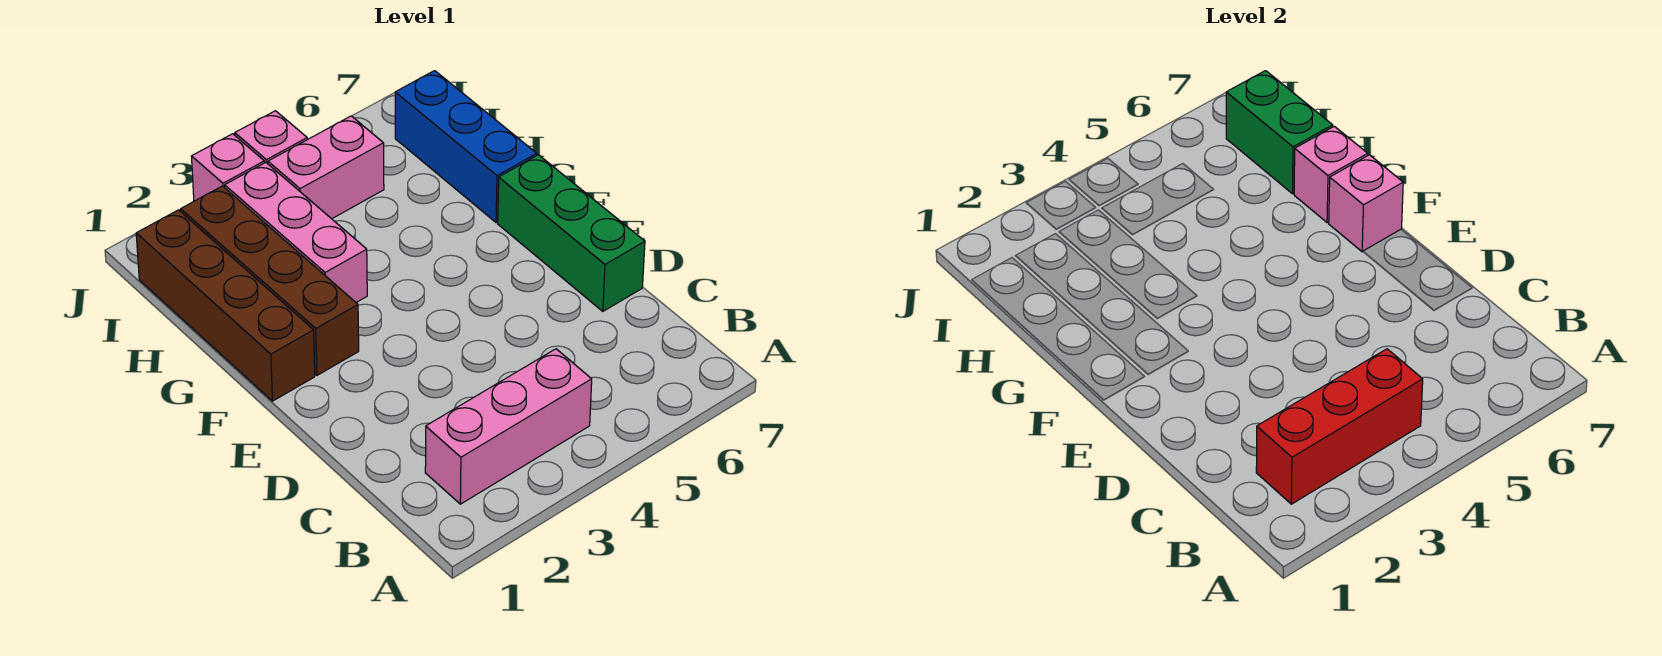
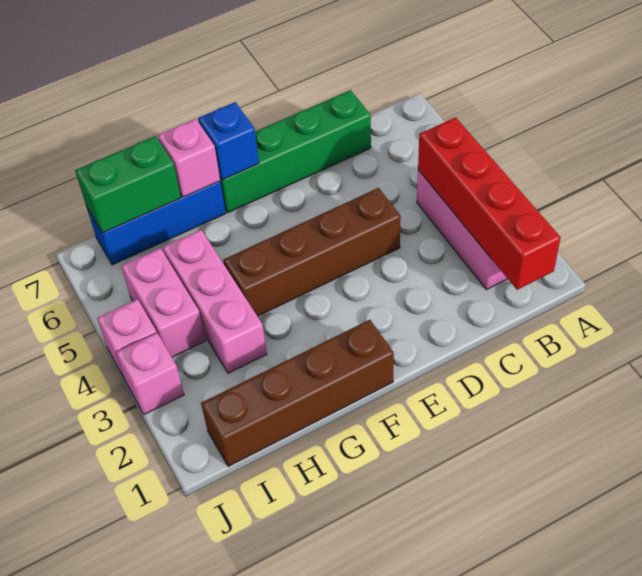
red 1x3 brick [1256,349,1423,504] -> red 1x4 brick [418,117,561,290]
green 1x3 brick [498,155,645,311] -> green 1x4 brick [220,90,371,213]
brown 1x4 brick [181,186,359,375] -> brown 1x4 brick moved to [223,188,401,316]
pink 1x1 brick [1329,155,1403,252] -> blue 1x1 brick [198,102,259,180]
pink 1x3 brick [225,163,367,302] -> pink 1x3 brick turned to [163,230,267,373]

